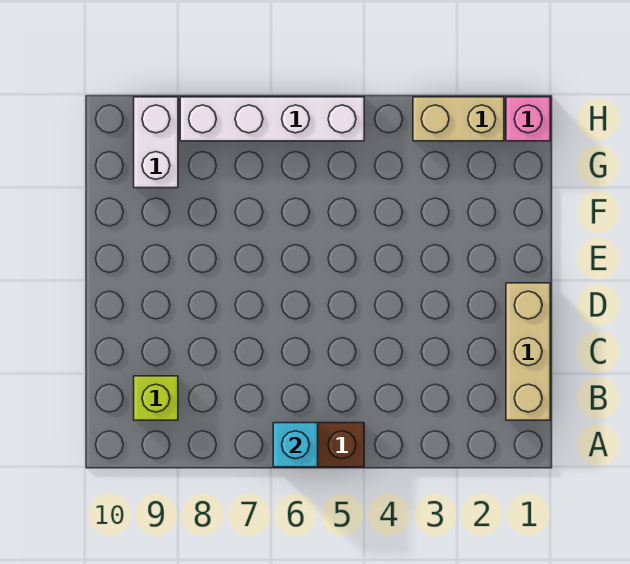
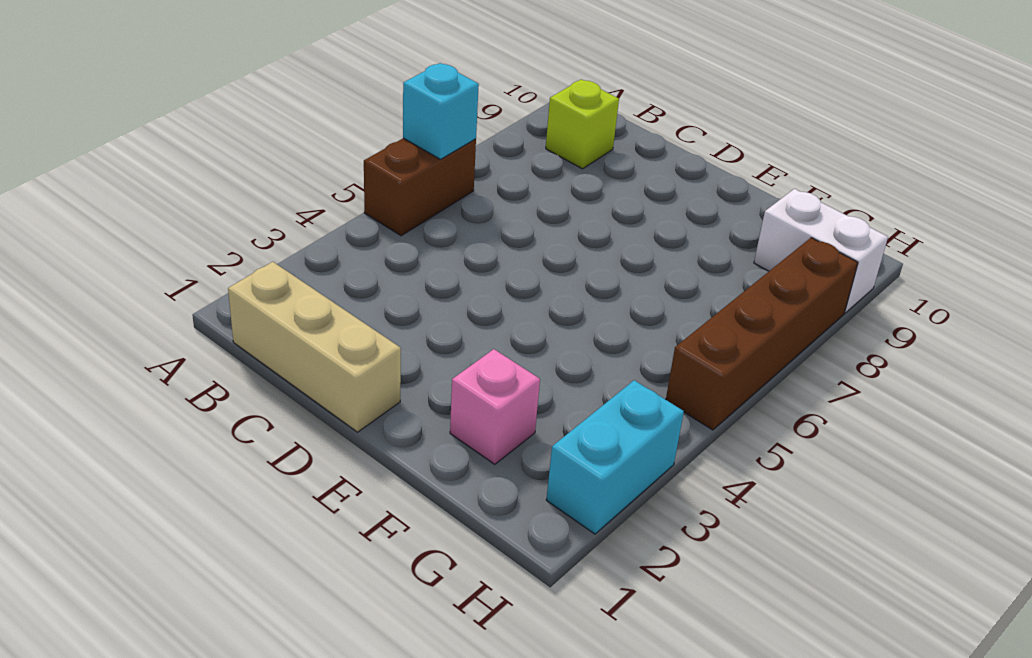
pink 1x1 brick [506,97,550,141] -> pink 1x1 brick moved to [450,349,540,464]
tan 1x2 brick [413,97,504,141] -> cyan 1x2 brick [546,380,684,534]
white 1x4 brick [180,97,364,141] -> brown 1x4 brick [666,238,858,430]

